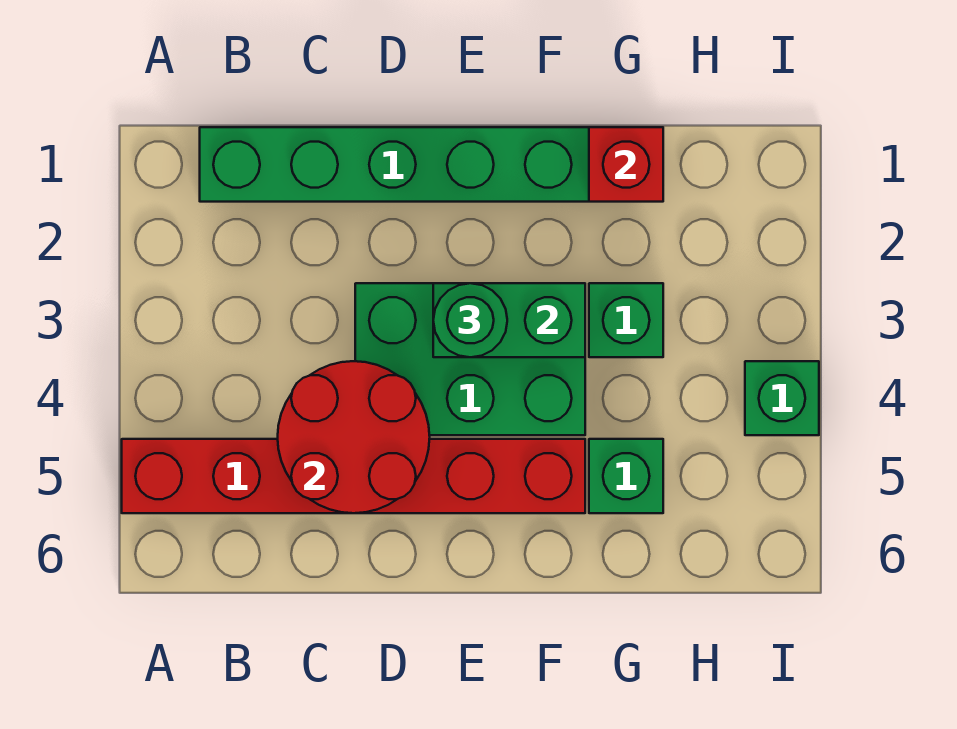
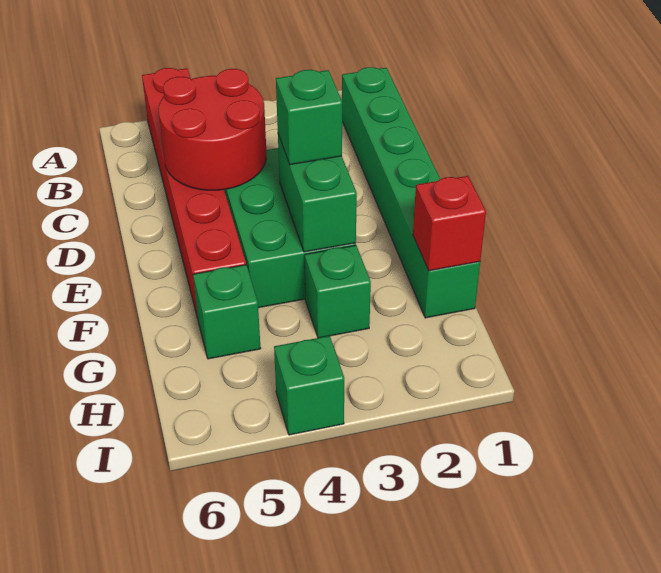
green 1x1 round brick [433,283,507,357] -> green 1x1 brick [276,70,342,165]

